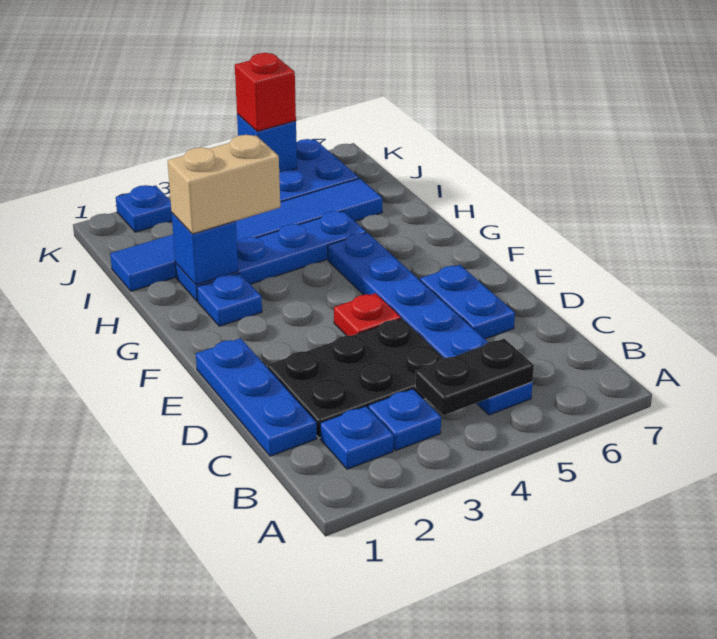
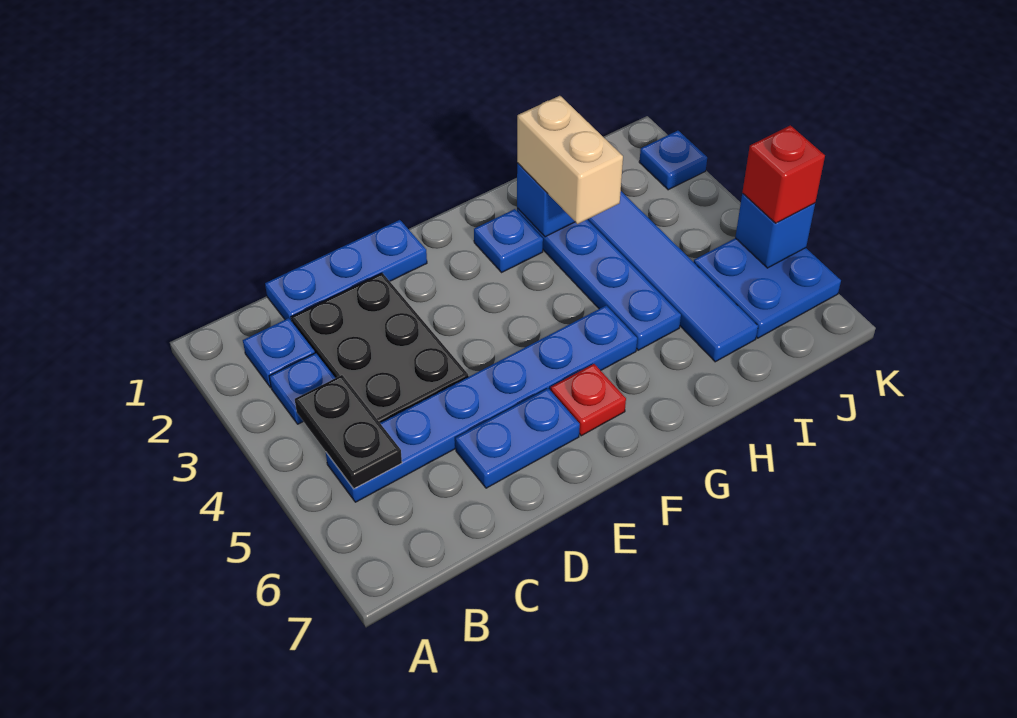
red 1x1 plate [334,293,401,336] -> red 1x1 plate moved to [550,364,626,436]

